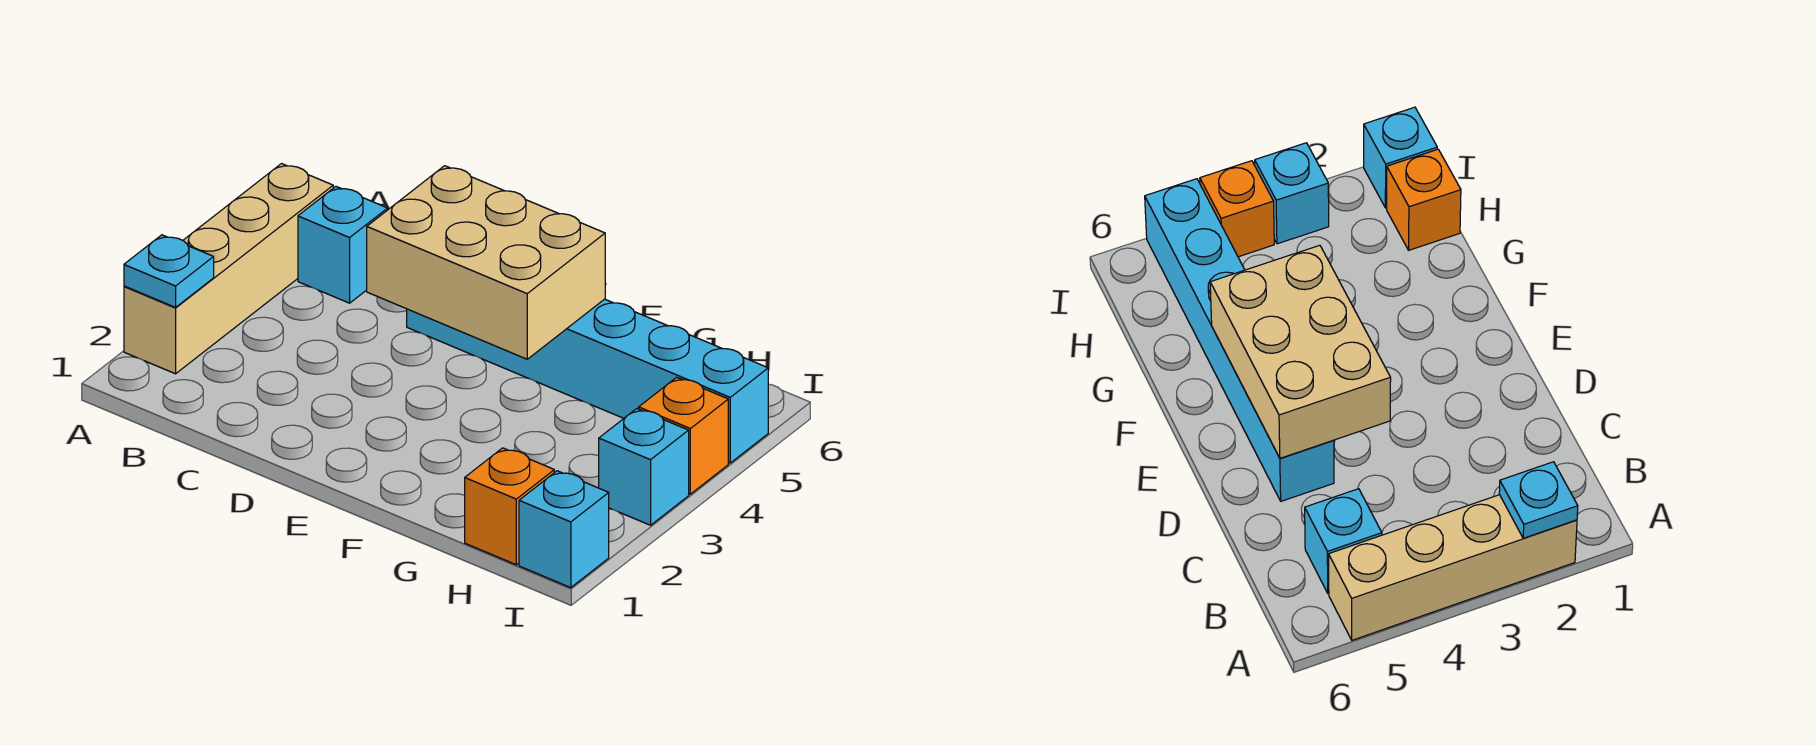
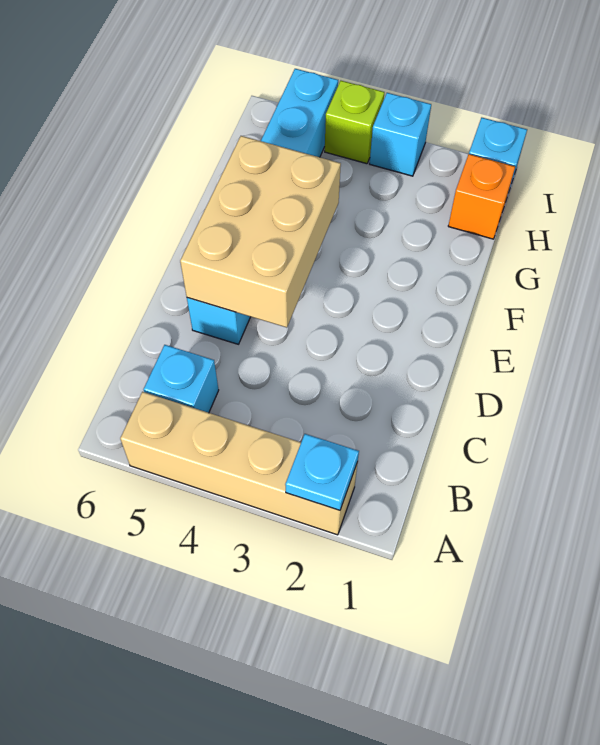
orange 1x1 brick [639,377,728,494] -> lime 1x1 brick [325,81,384,164]

